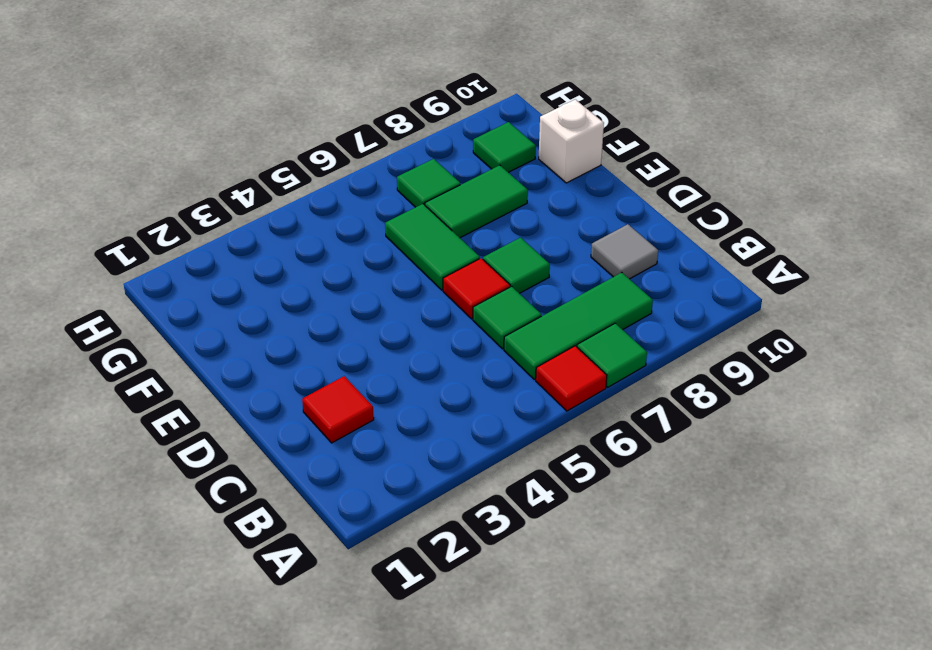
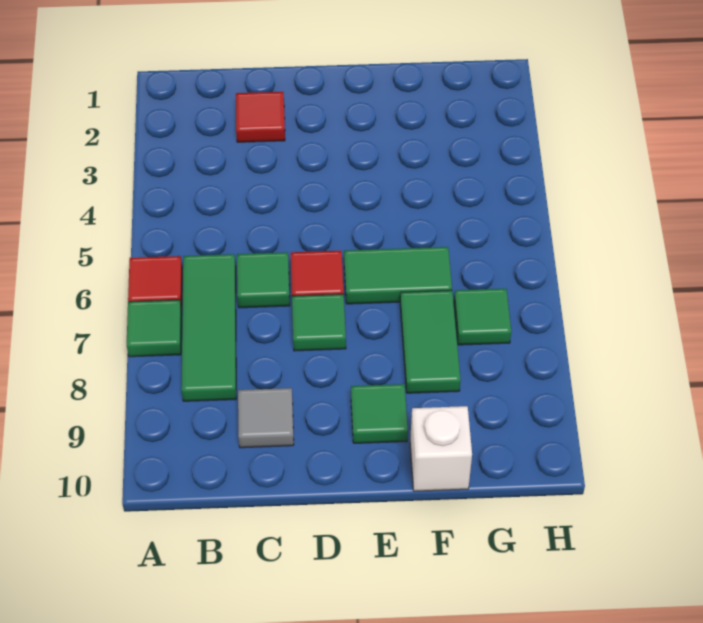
green 1x1 tile [473,122,536,172] -> green 1x1 tile moved to [351,384,408,443]

